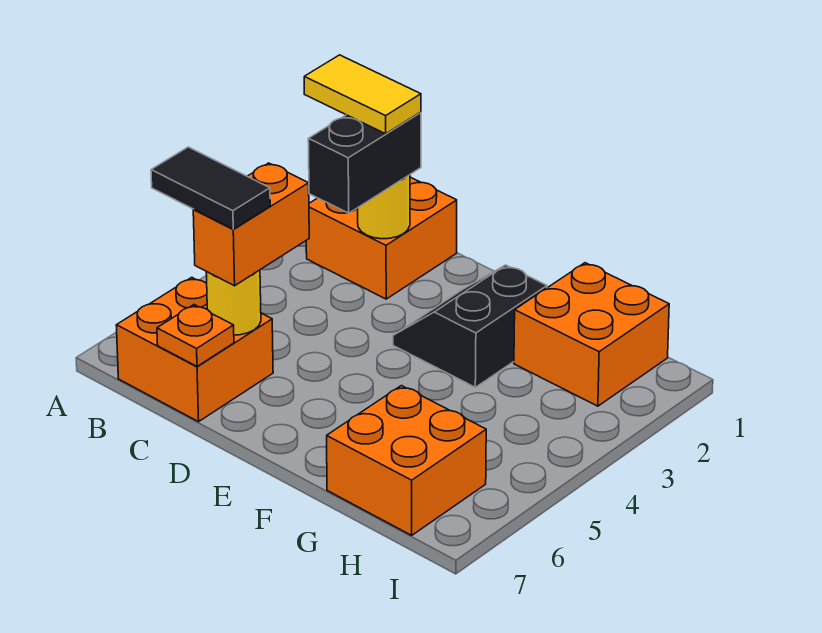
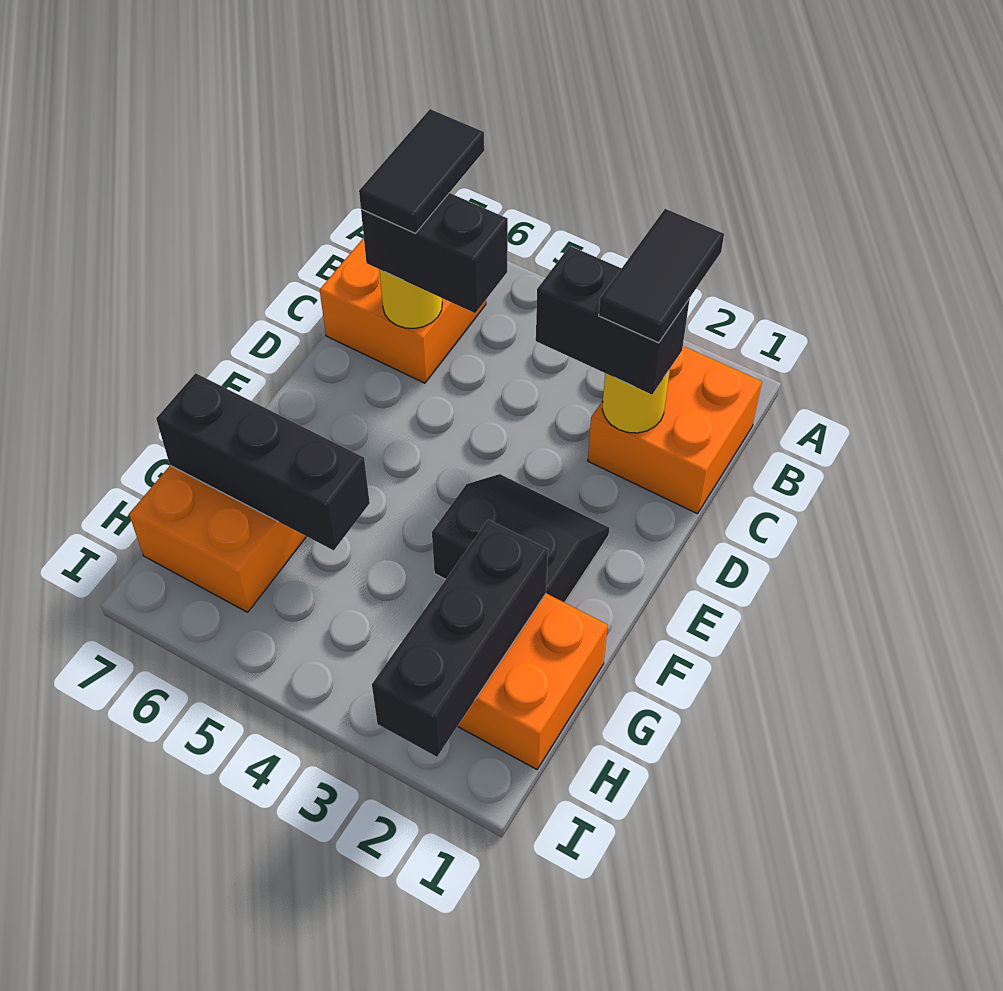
yellow 1x2 tile [304,55,421,134] -> black 1x2 tile [599,209,724,343]
orange 1x2 brick [193,163,309,286] -> black 1x2 brick [361,193,508,313]
orange 1x1 plate [157,305,234,366] -> none
none -> black 1x3 brick [372,520,548,757]
none -> black 1x3 brick [156,373,370,550]

